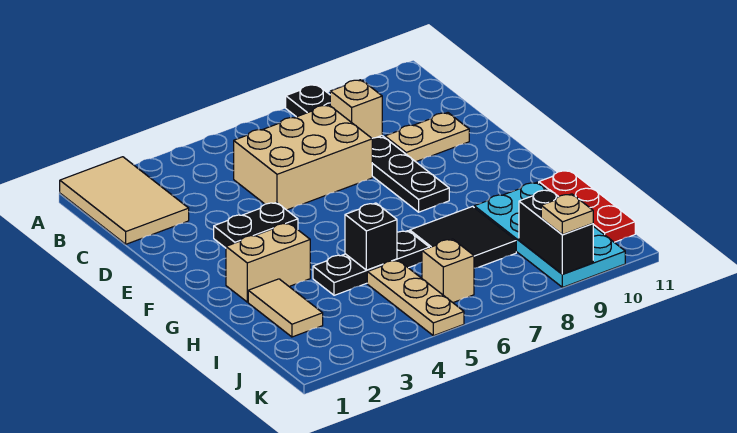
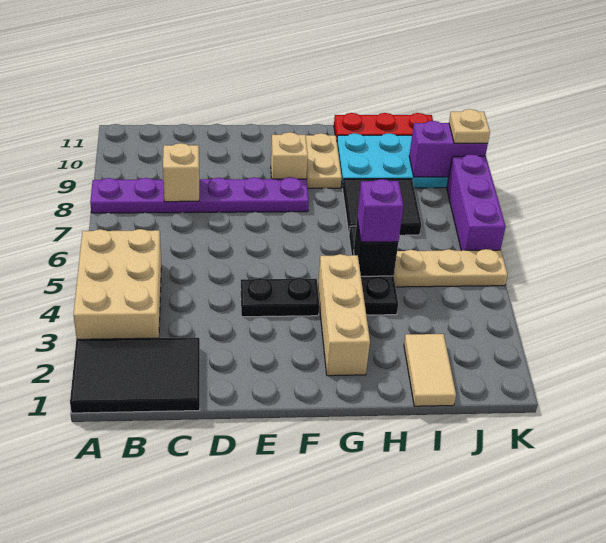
tan 2x3 tile [60,157,189,244] -> black 2x3 tile [70,338,200,413]
black 1x6 plate [286,84,449,212] -> purple 1x6 plate [90,177,309,213]
tan 2x3 brick [234,105,372,210] -> tan 2x3 brick moved to [74,229,161,339]
tan 1x2 plate [385,113,469,162] -> tan 1x2 plate moved to [306,133,342,188]
black 1x2 plate [214,202,298,248] -> black 1x2 plate turned to [240,278,319,317]
tan 1x2 brick [226,223,310,302] -> tan 1x3 brick [318,254,370,376]
tan 1x2 tile [248,279,323,337] -> tan 1x2 tile turned to [404,334,456,406]
none -> purple 1x1 brick [357,179,404,242]
tan 1x1 brick [422,239,474,303] -> tan 1x1 brick moved to [271,132,308,179]
black 1x2 brick [519,190,593,274] -> purple 1x2 brick [409,121,488,177]
none -> purple 1x3 brick [447,154,506,251]

